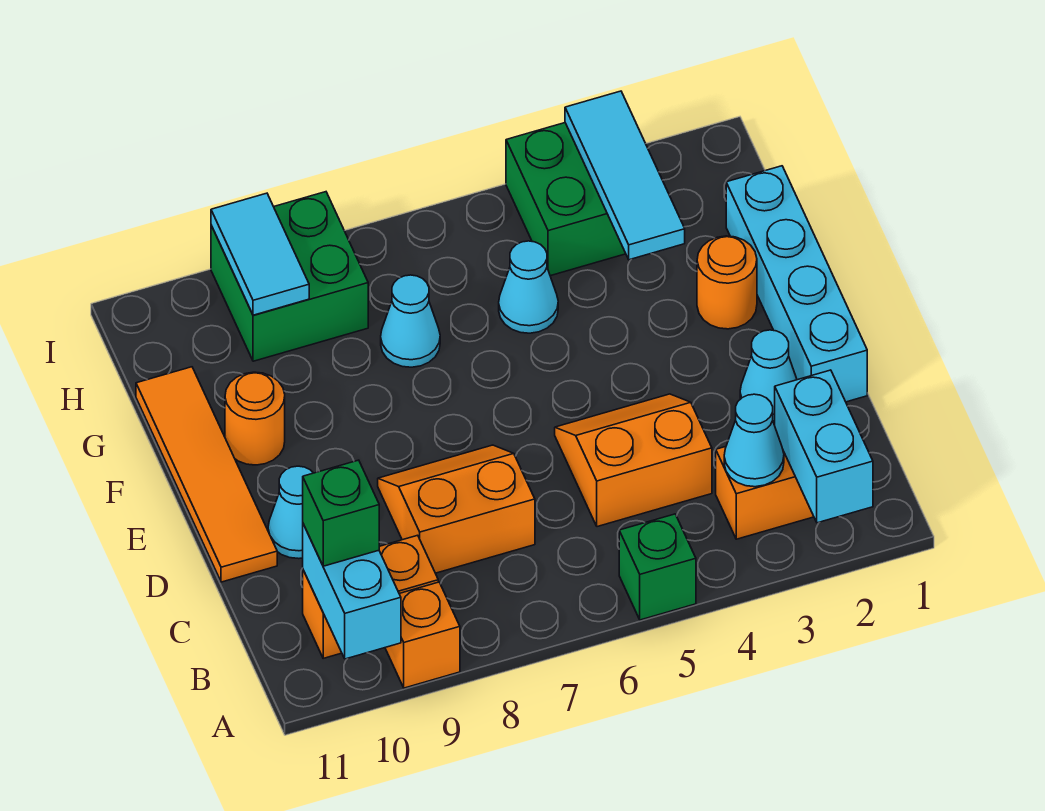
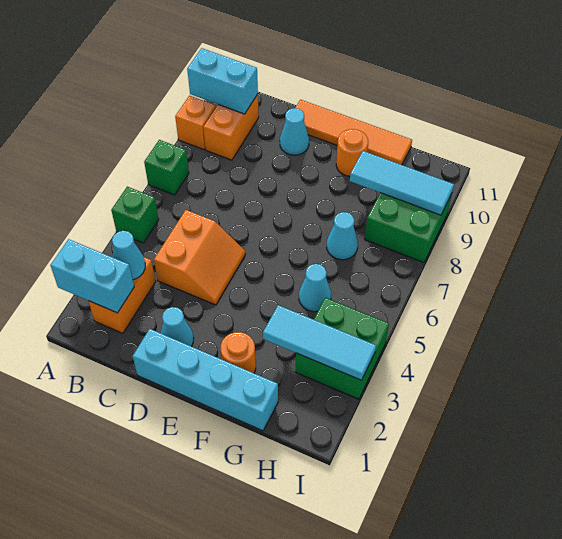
green 1x1 brick [303,460,379,566] -> green 1x1 brick moved to [144,140,189,195]
orange 2x2 slope [378,445,535,573] -> none
cyan 1x2 tile [211,193,309,315] -> cyan 1x3 tile [350,151,454,215]

